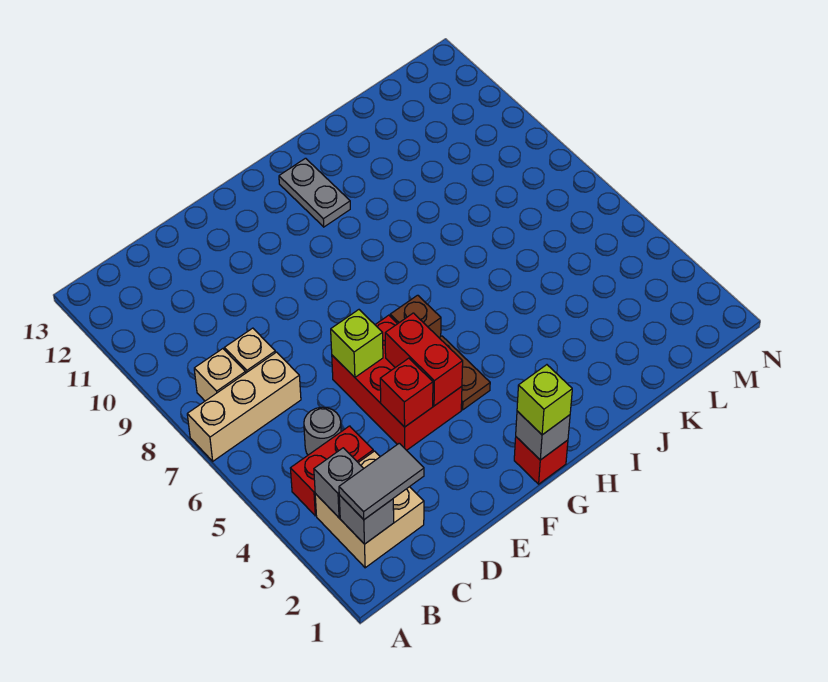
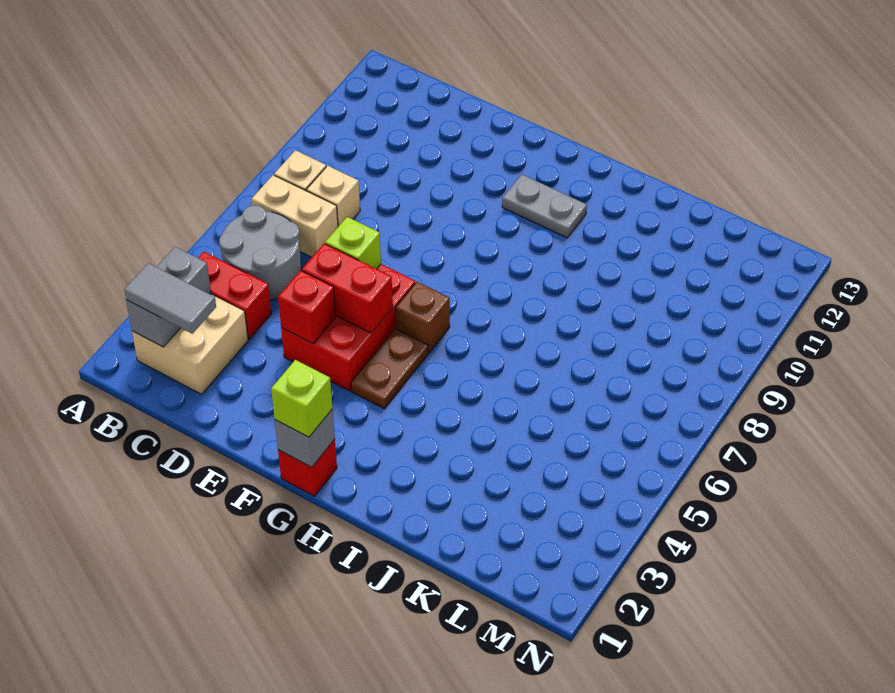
tan 1x3 brick [187,352,301,461] -> tan 1x2 brick [252,175,338,257]
grey 1x1 round brick [304,407,341,455] -> grey 2x2 round brick [219,205,302,300]
red 1x2 brick [385,313,463,406] -> red 1x2 brick turned to [302,243,393,333]
grey 1x2 plate [279,158,350,227] -> grey 1x2 plate turned to [502,175,587,238]

